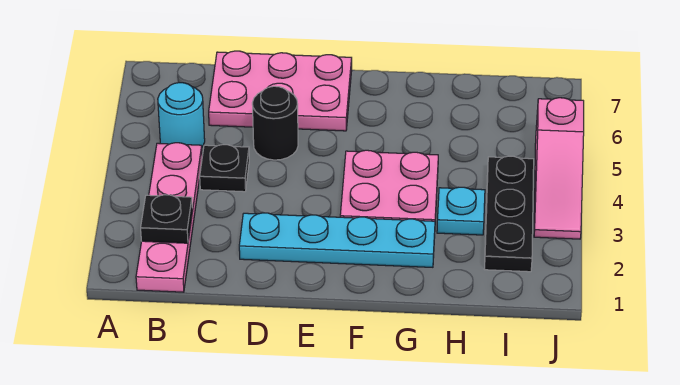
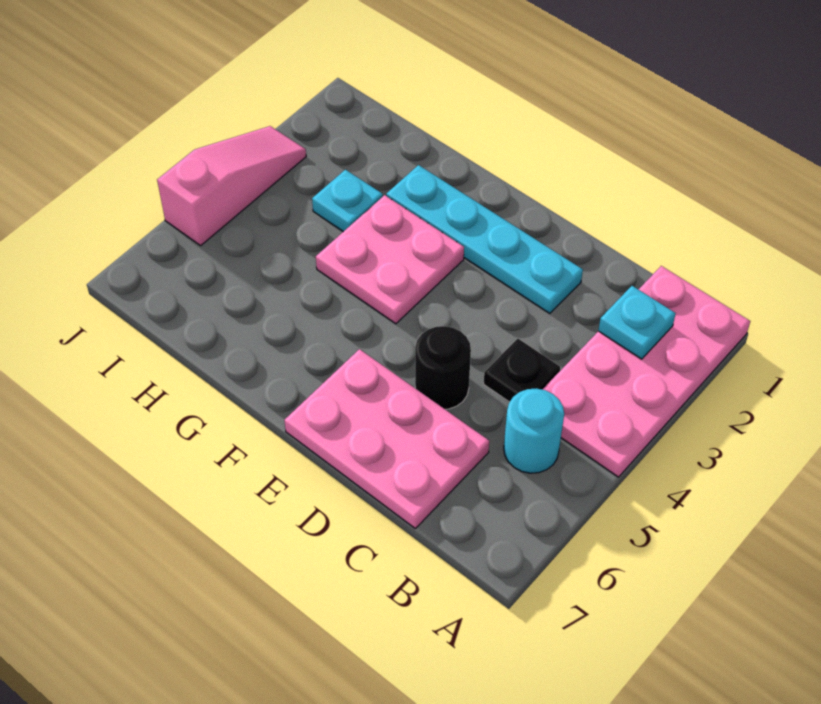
pink 1x4 plate [136,143,202,292] -> pink 2x4 plate [542,266,750,477]
black 1x1 plate [141,195,193,243] -> cyan 1x1 plate [598,286,676,359]
black 1x3 plate [484,156,534,272] -> none

